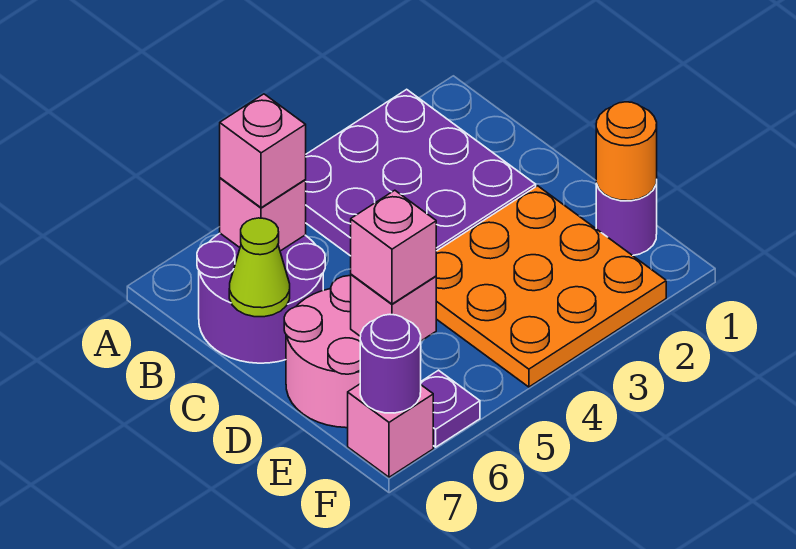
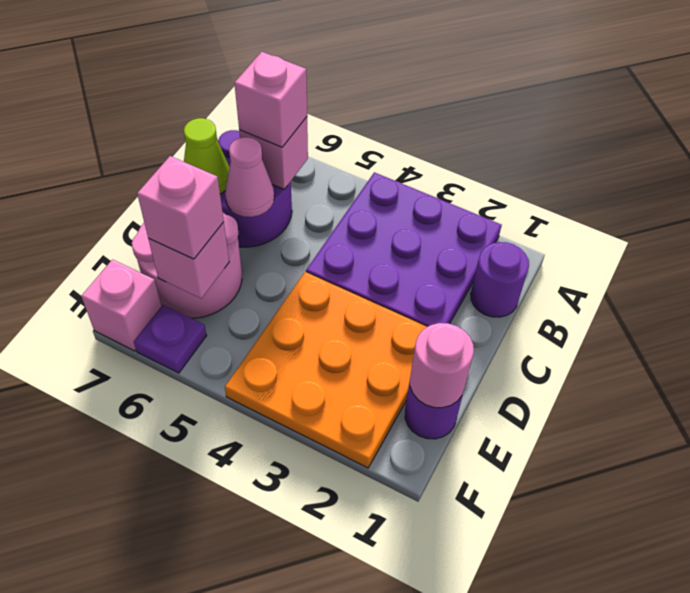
none -> pink 1x1 cone [225,137,274,217]
orange 1x1 round brick [596,102,657,201] -> pink 1x1 round brick [410,323,474,408]
purple 1x1 round brick [360,314,421,413] -> purple 1x1 round brick moved to [471,242,529,317]

